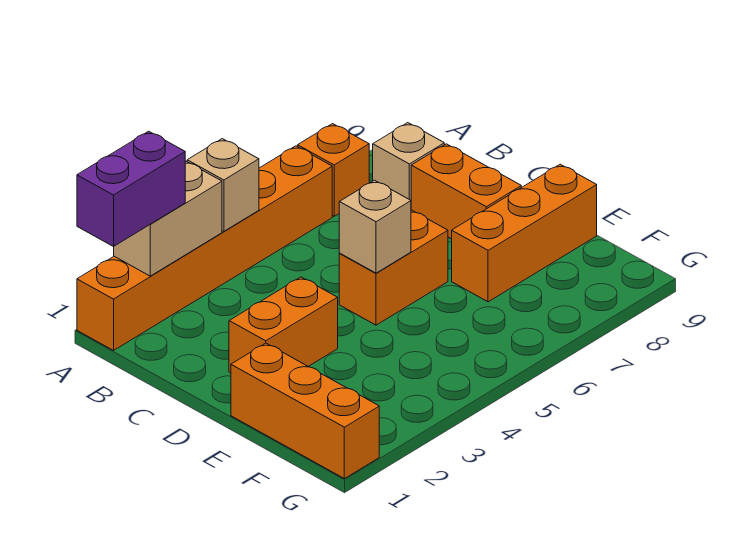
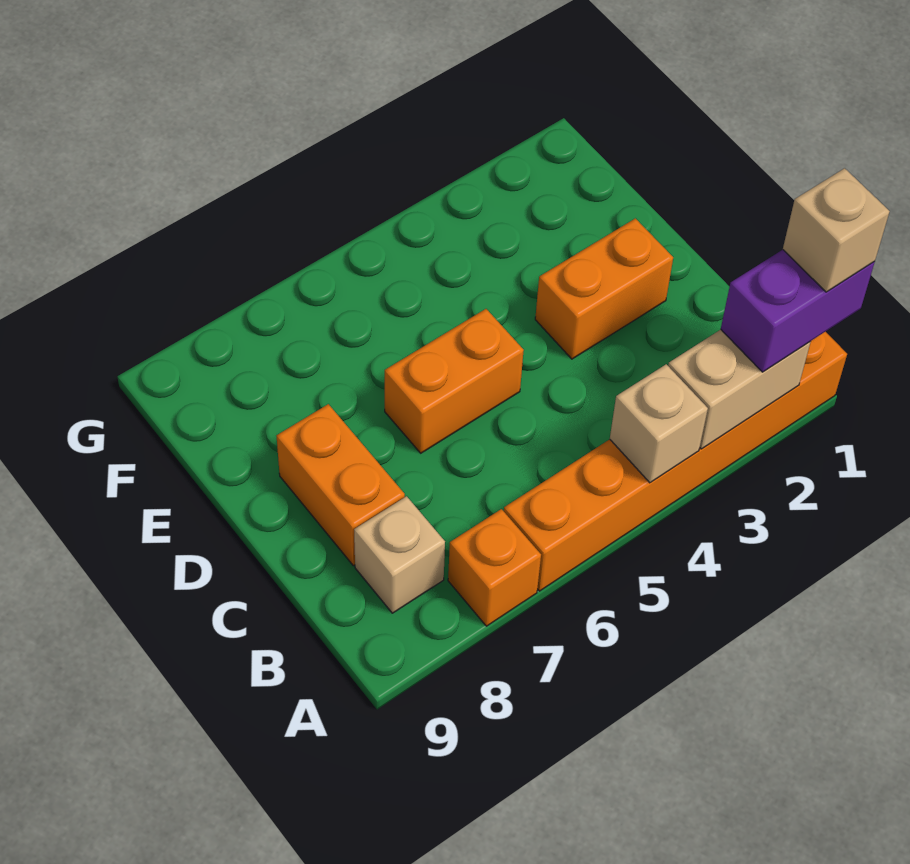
tan 1x1 brick [339,180,411,273] -> tan 1x1 brick moved to [783,168,890,292]
orange 1x3 brick [231,343,379,479] -> none
orange 1x3 brick [452,164,597,302] -> none

